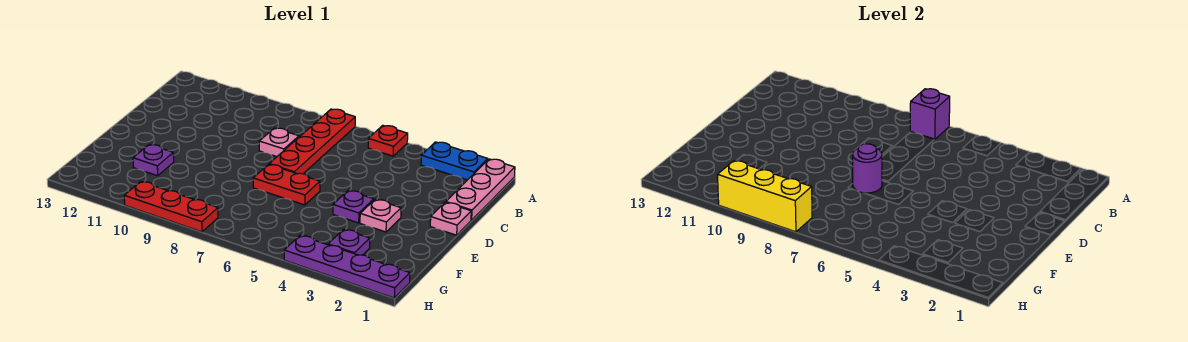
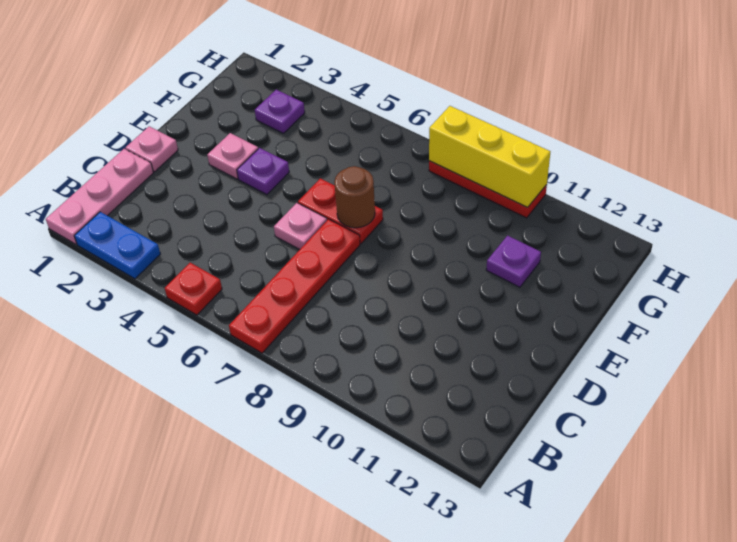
purple 1x1 brick [910,89,950,139] -> none
pink 1x1 plate [259,128,299,157] -> pink 1x1 plate moved to [274,203,327,249]
purple 1x1 round brick [853,144,882,193] -> brown 1x1 round brick [334,166,375,228]
purple 1x4 plate [284,235,410,298] -> none

